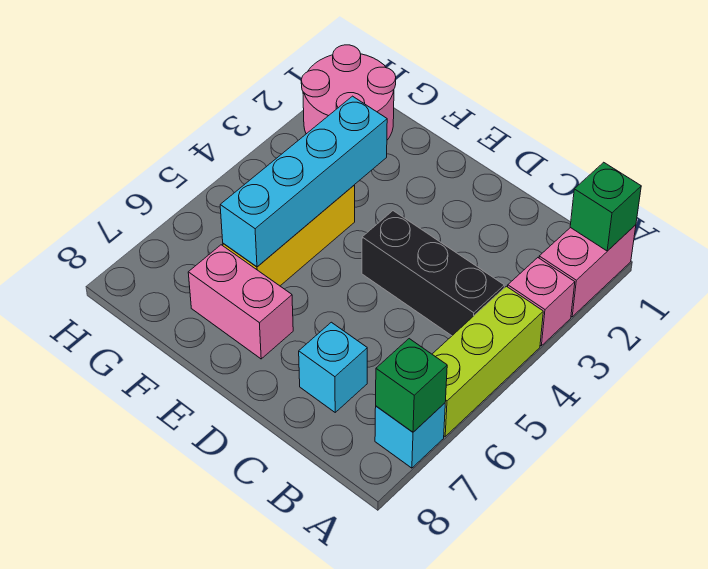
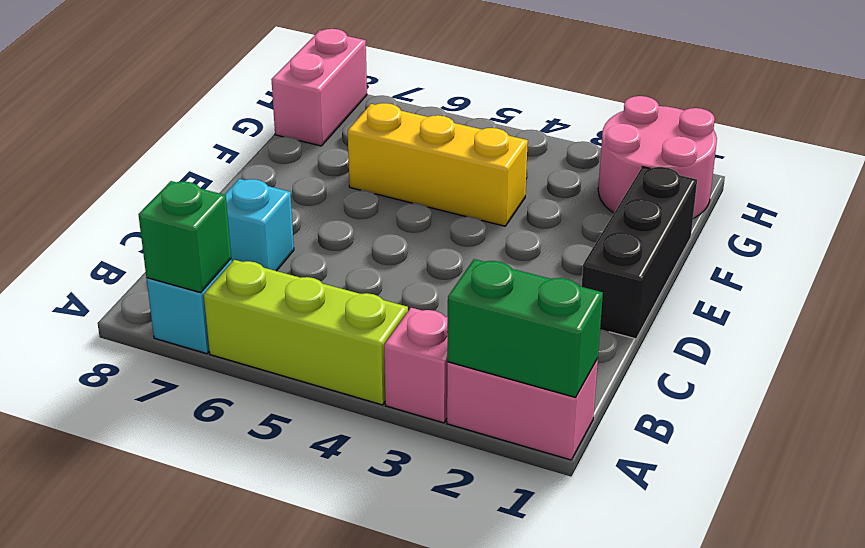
green 1x1 brick [570,162,641,251] -> green 1x2 brick [447,259,603,397]
black 1x3 brick [362,211,504,336] -> black 1x3 brick moved to [582,167,697,339]
pink 1x2 brick [188,245,293,359] -> pink 1x2 brick moved to [271,29,367,146]
cyan 1x4 brick [220,96,387,267] -> none

